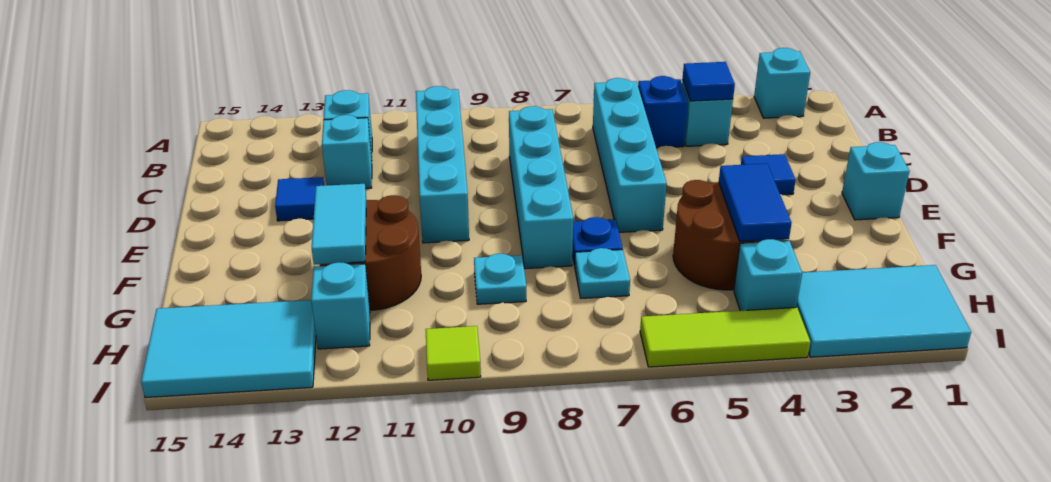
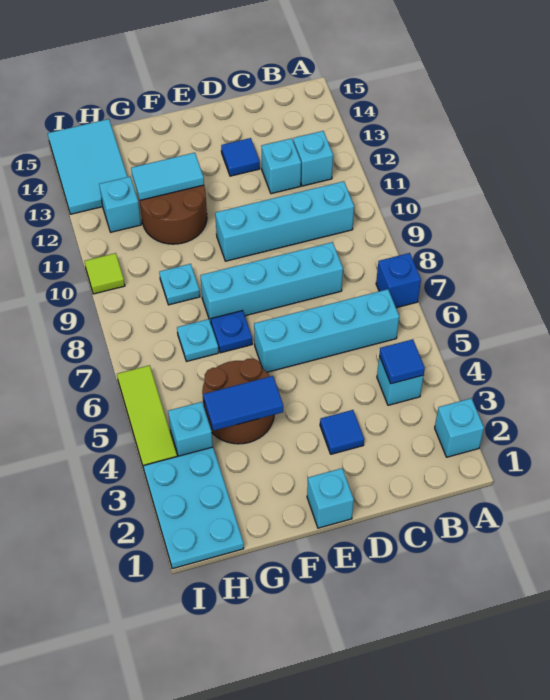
blue 1x1 brick [638,76,688,148] -> blue 1x1 brick moved to [376,253,421,308]
cyan 2x3 tile [797,265,971,357] -> cyan 2x3 plate [143,447,244,569]

